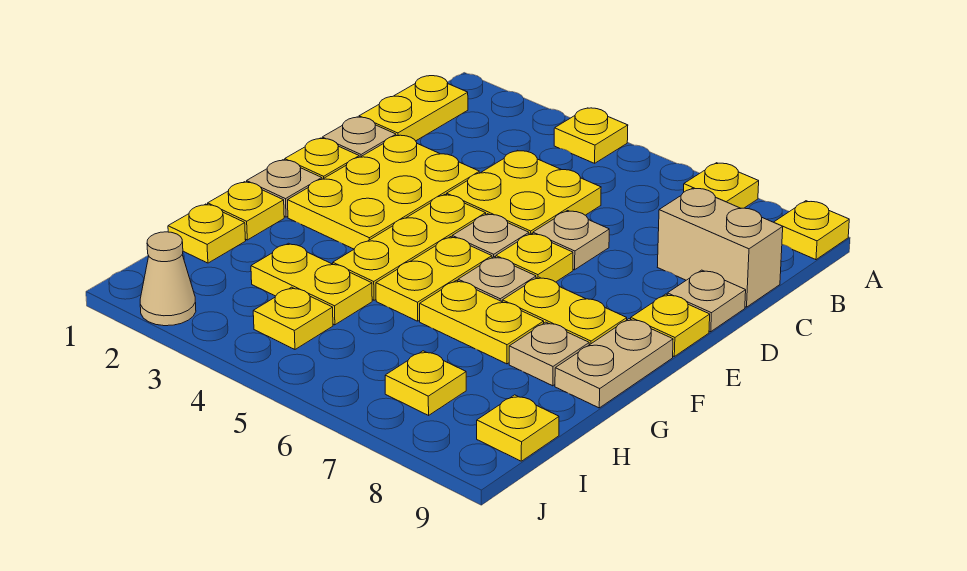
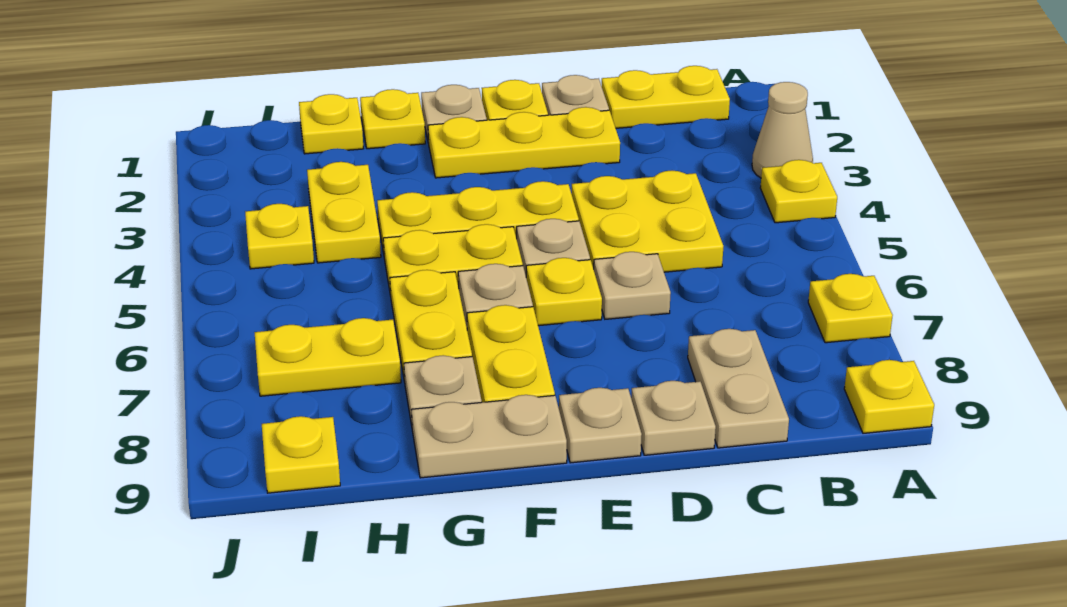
tan 1x2 brick [658,188,783,307] -> tan 1x2 plate [688,329,789,448]
yellow 2x3 plate [288,135,479,249] -> yellow 1x3 plate [428,107,620,178]
yellow 1x1 plate [631,294,710,356] -> tan 1x1 plate [559,388,642,463]
yellow 1x1 plate [385,351,466,415] -> yellow 1x2 plate [254,318,401,396]
tan 1x1 cone [140,232,196,326] -> tan 1x1 cone moved to [752,82,813,178]

